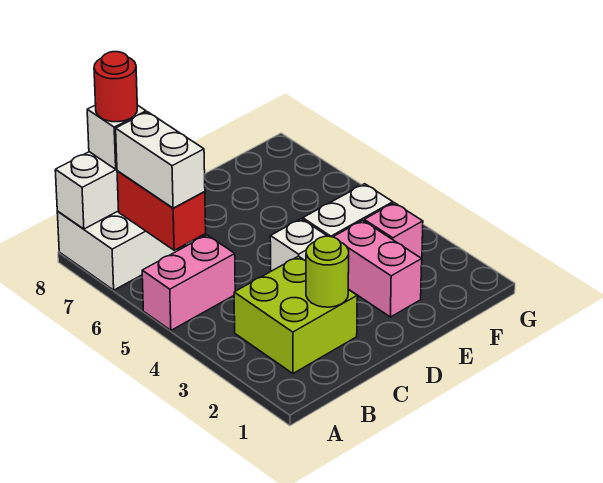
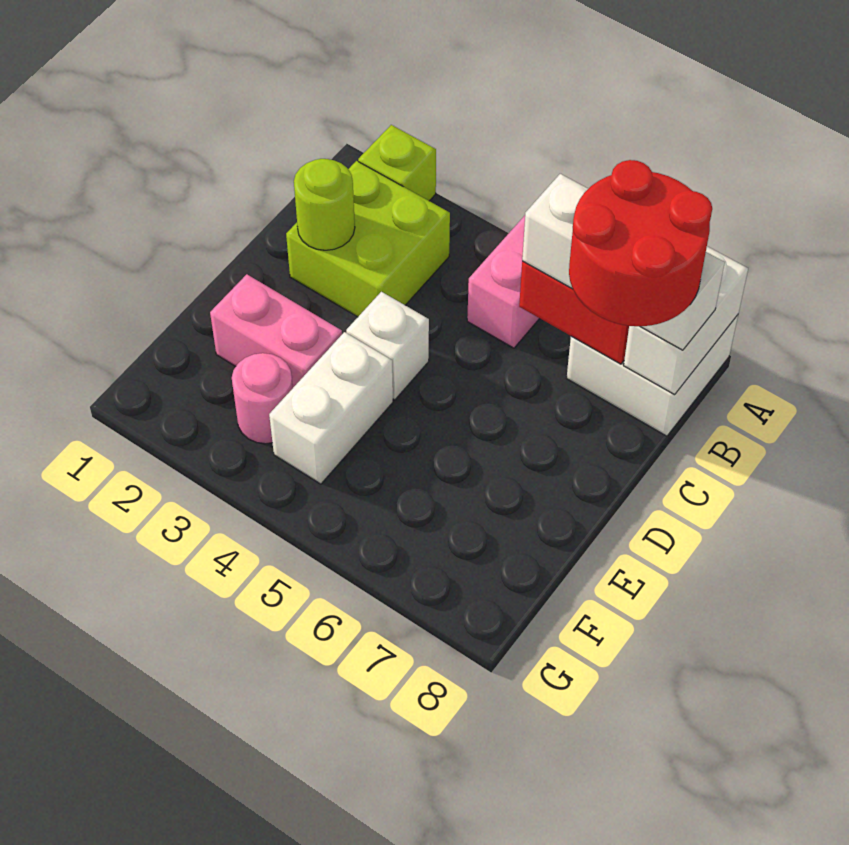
none -> lime 1x1 brick [358,125,436,201]
red 1x1 round brick [94,52,137,122] -> red 2x2 round brick [569,160,712,326]
pink 1x1 brick [364,203,423,259] -> pink 1x1 round brick [232,353,293,444]

